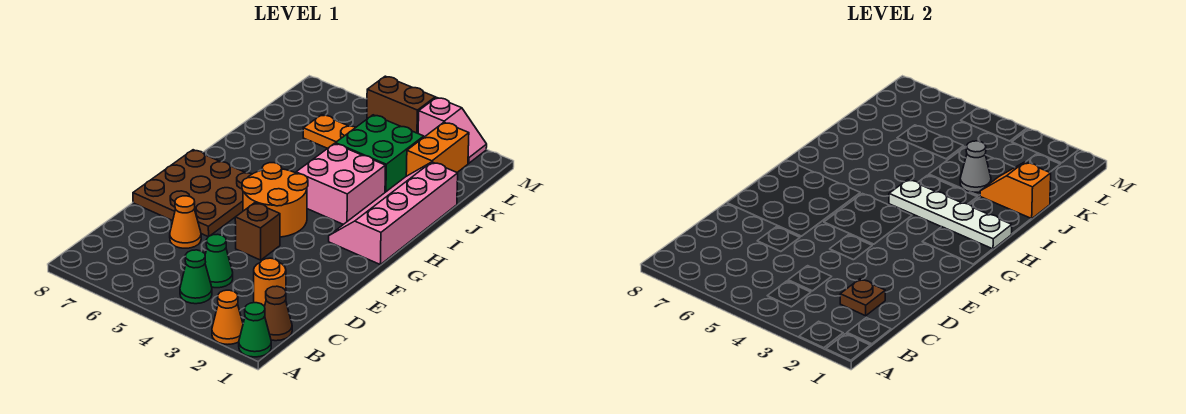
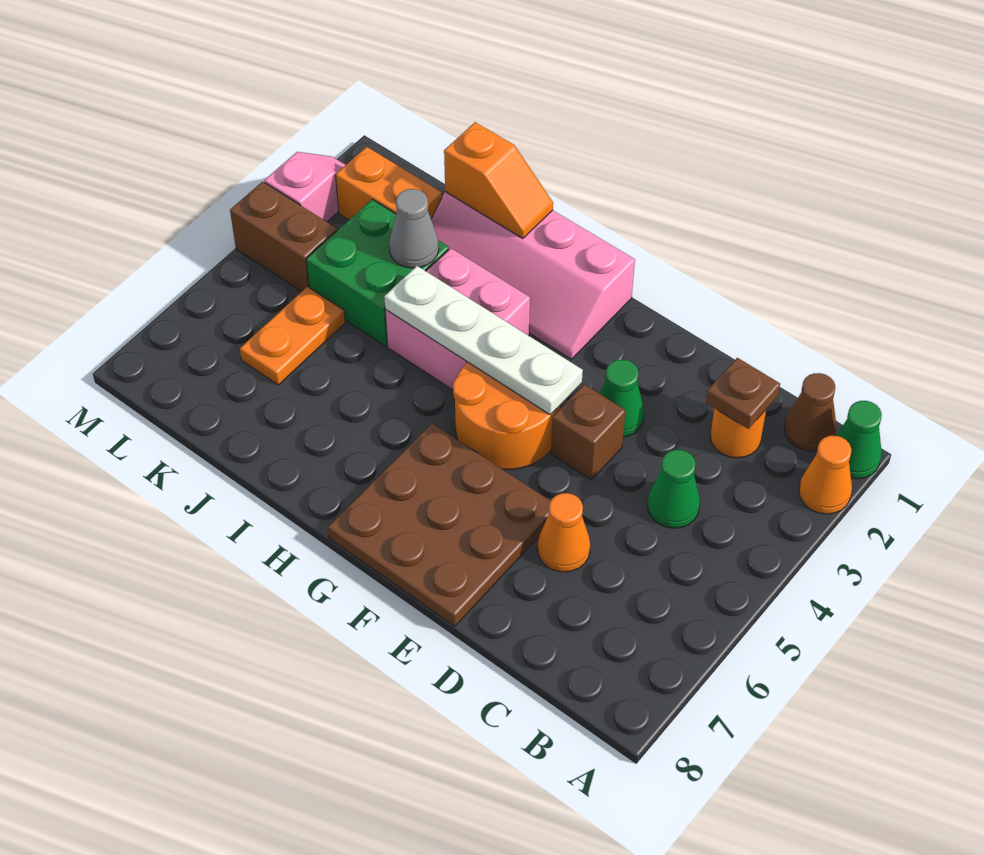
green 1x1 cone [180,250,212,304] -> green 1x1 cone moved to [600,359,644,437]
white 1x4 plate [889,180,1012,249] -> white 1x4 plate turned to [384,266,583,415]
orange 1x2 slope [980,162,1051,219] -> orange 1x2 slope turned to [444,122,553,239]
brown 1x2 brick [367,76,435,133] -> brown 1x2 brick turned to [230,182,337,292]

